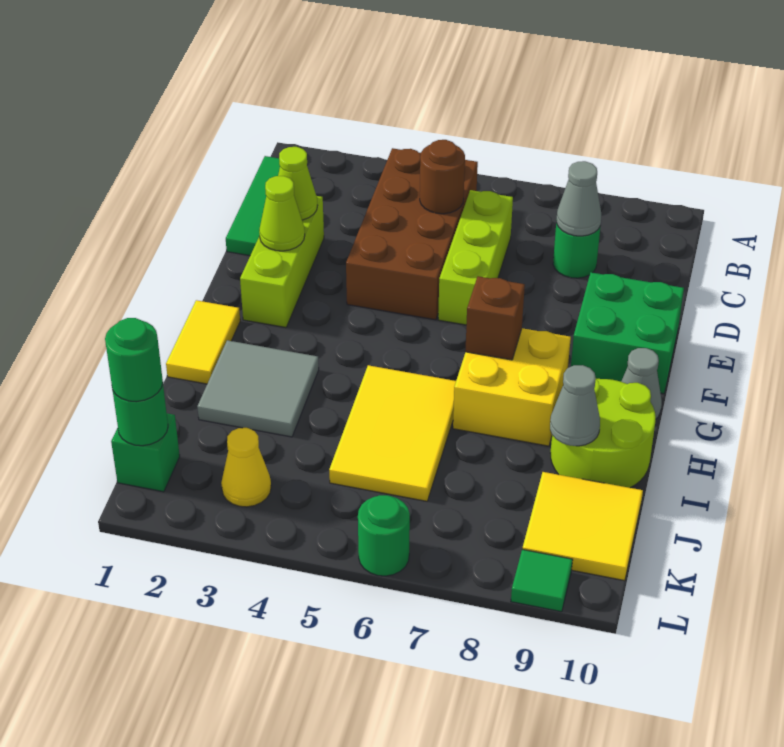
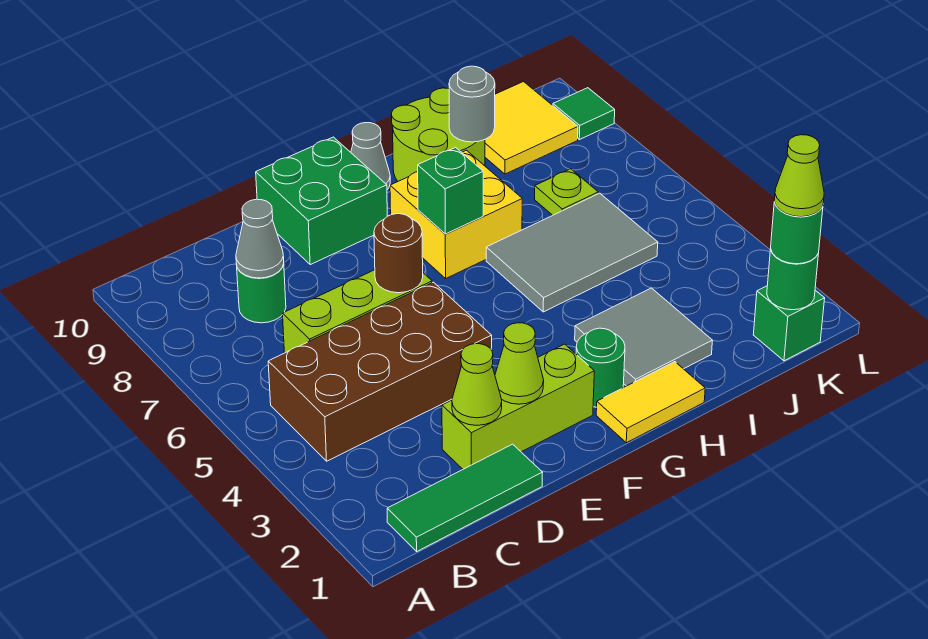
brown 1x1 round brick [420,140,465,214] -> brown 1x1 round brick moved to [374,214,423,293]
brown 1x1 brick [465,276,525,360] -> green 1x1 brick [418,147,483,234]
yellow 2x3 tile [329,365,456,501] -> grey 2x3 tile [486,193,658,312]
grey 1x1 cone [550,365,600,446] -> grey 1x1 round brick [449,66,495,142]
none -> lime 1x1 plate [535,169,599,215]
none -> lime 1x1 cone [774,135,824,217]
yellow 1x1 cone [221,428,271,507] -> none
green 1x1 round brick [358,495,410,576] -> green 1x1 round brick moved to [576,328,625,407]

